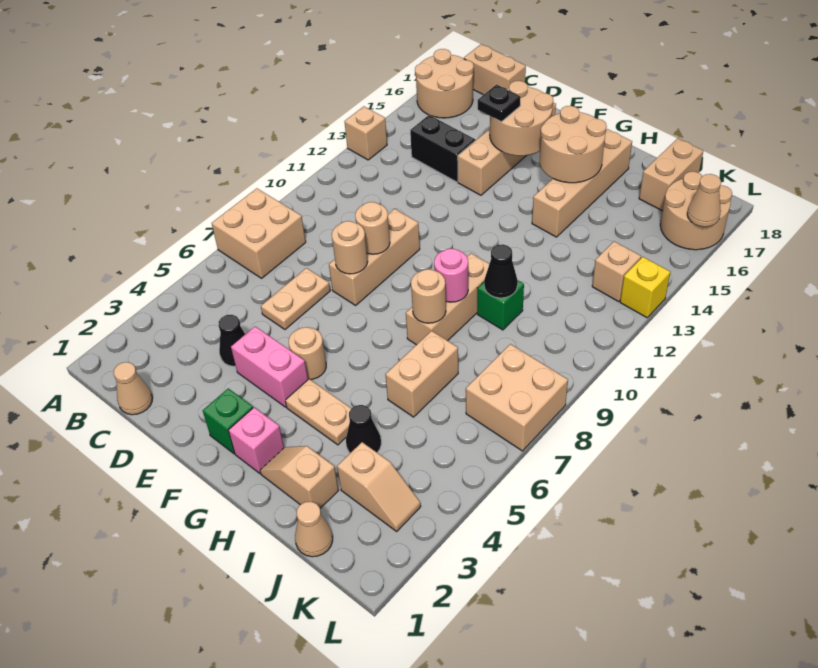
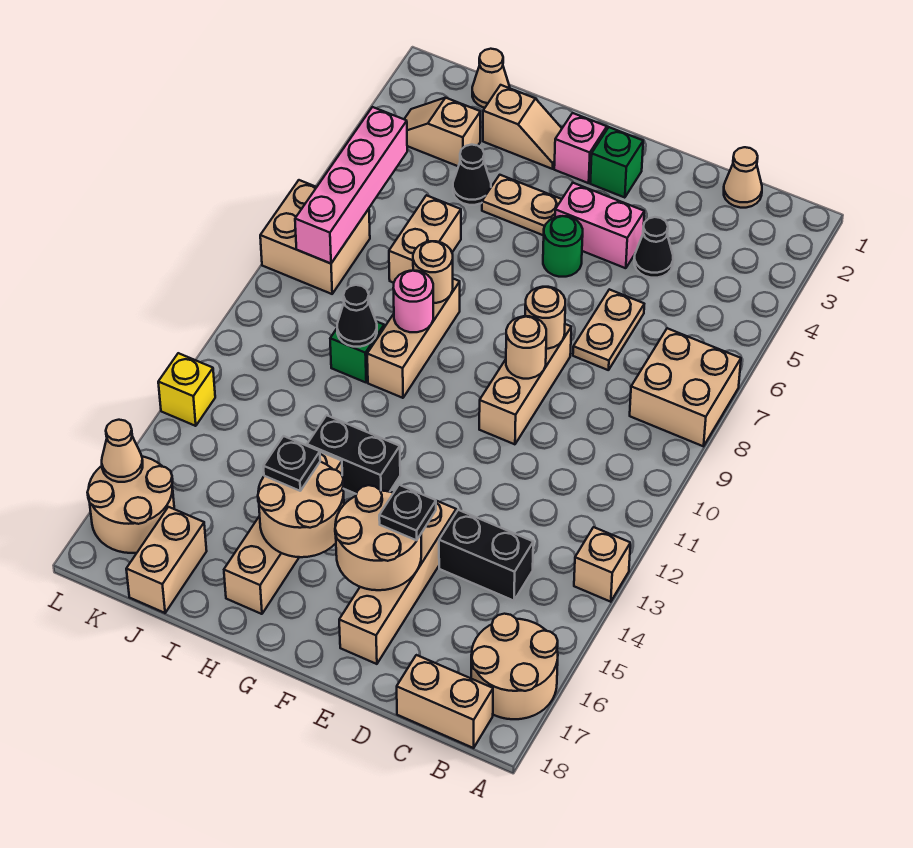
tan 1x1 round brick [289,327,326,379] -> green 1x1 round brick [543,216,583,277]
none -> black 1x2 brick [307,415,400,494]
none -> black 1x1 plate [263,436,320,491]
none -> pink 1x4 brick [295,107,407,264]
tan 1x1 brick [592,241,641,302] -> none

